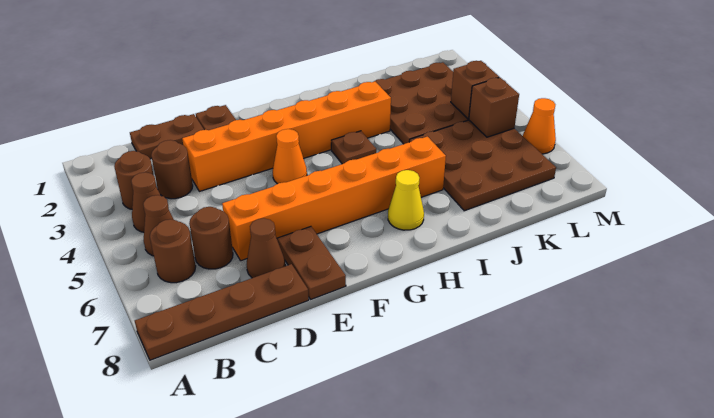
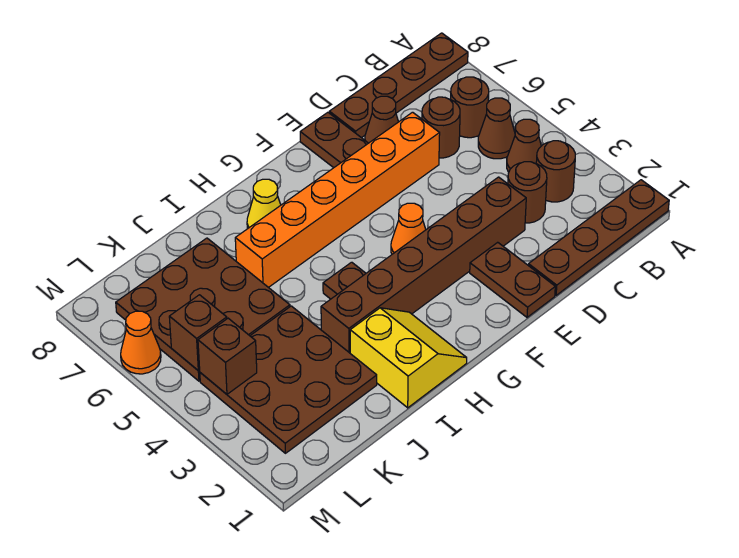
brown 1x2 plate [130,114,204,159] -> brown 1x4 plate [528,180,669,295]
orange 1x6 brick [182,82,391,191] -> brown 1x6 brick [321,177,526,353]
none -> yellow 2x2 slope [350,308,467,408]

